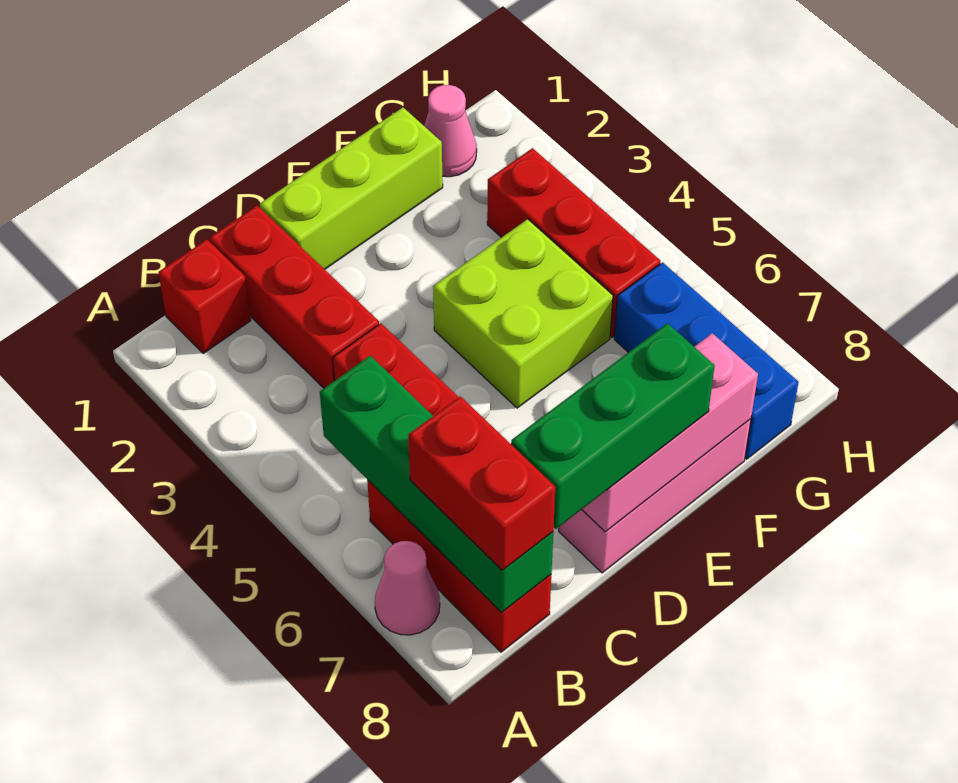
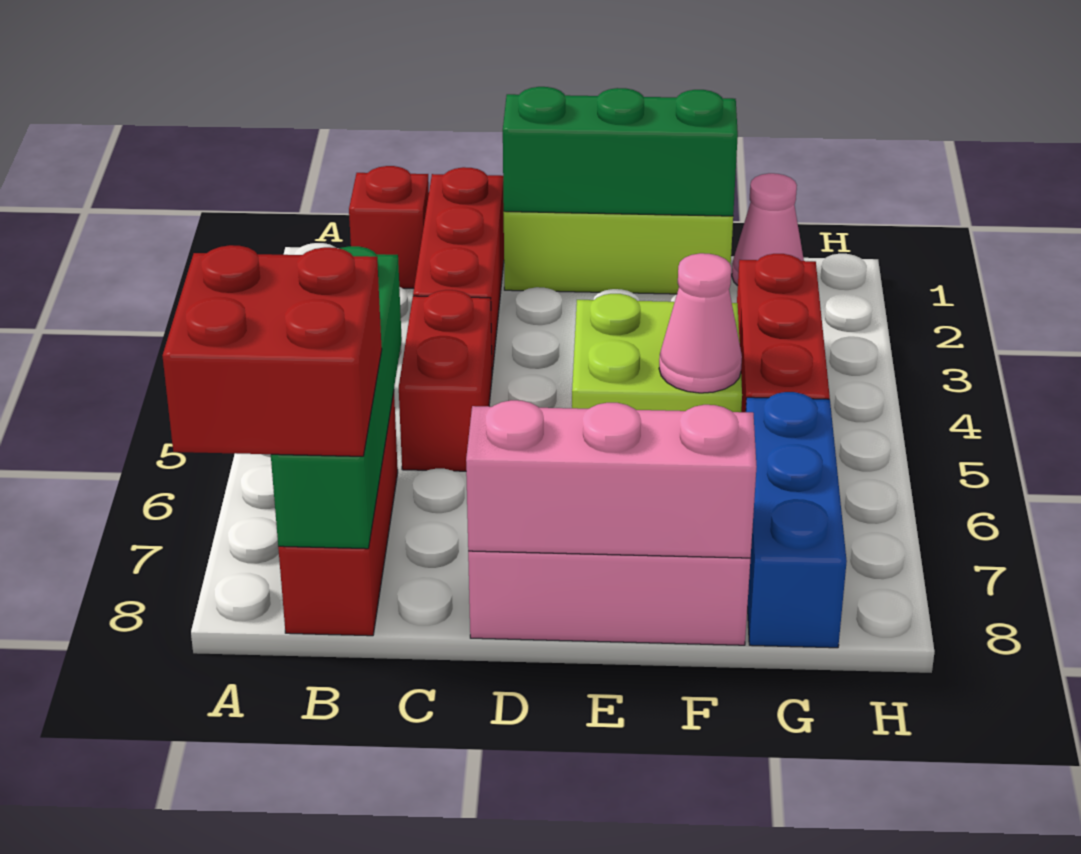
pink 1x1 cone [375,541,440,635] -> pink 1x1 cone moved to [659,253,742,393]
red 1x2 brick [408,396,555,570] -> red 2x2 brick [163,245,382,456]
green 1x3 brick [511,323,715,529] -> green 1x3 brick moved to [503,87,738,216]

